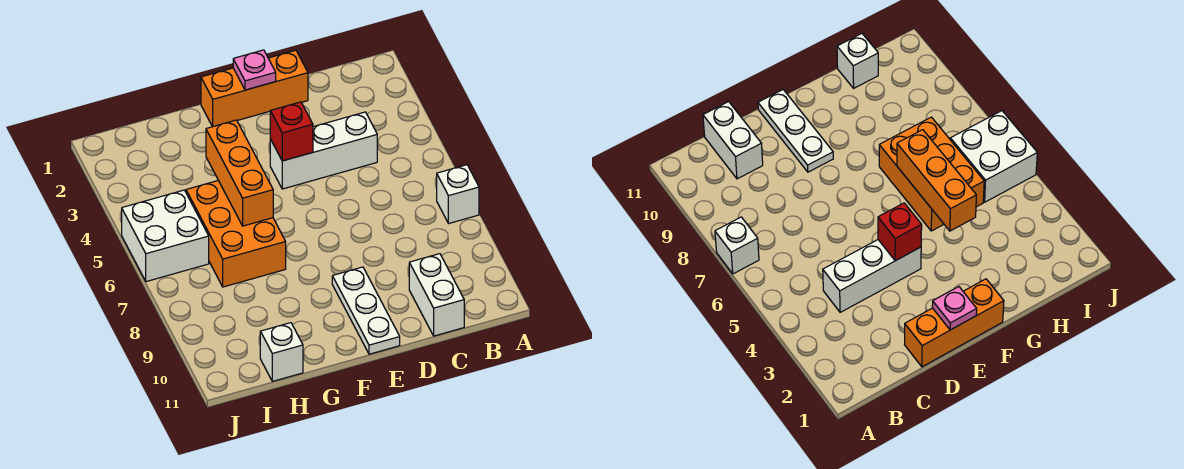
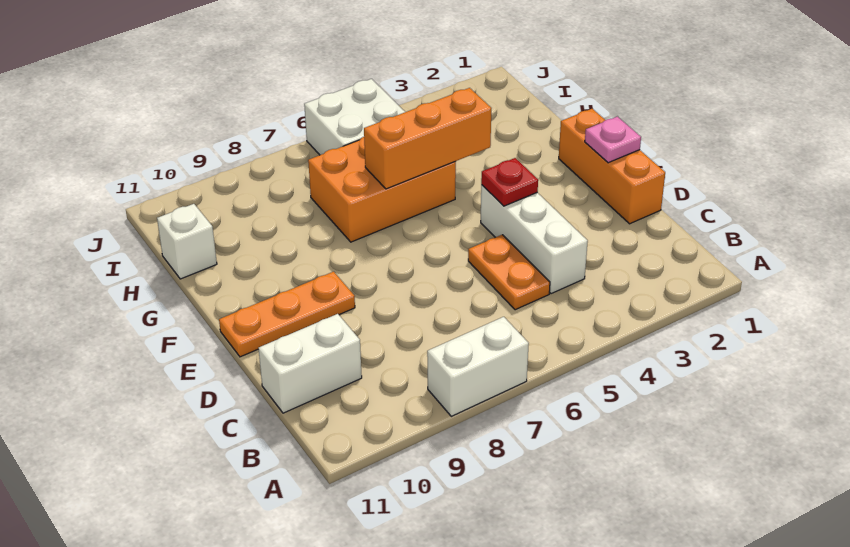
white 1x1 brick [437,165,479,223] -> white 1x2 brick [427,317,529,416]
none -> orange 1x2 plate [468,235,550,310]
red 1x1 brick [270,102,313,161] -> red 1x1 plate [481,158,538,206]
white 1x3 plate [332,267,400,354] -> orange 1x3 plate [219,272,355,357]

